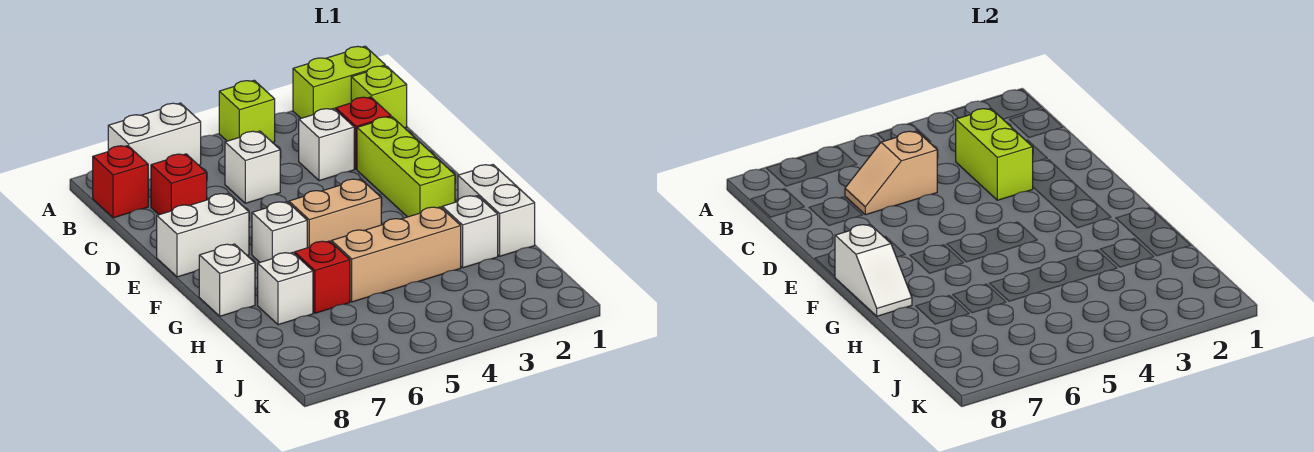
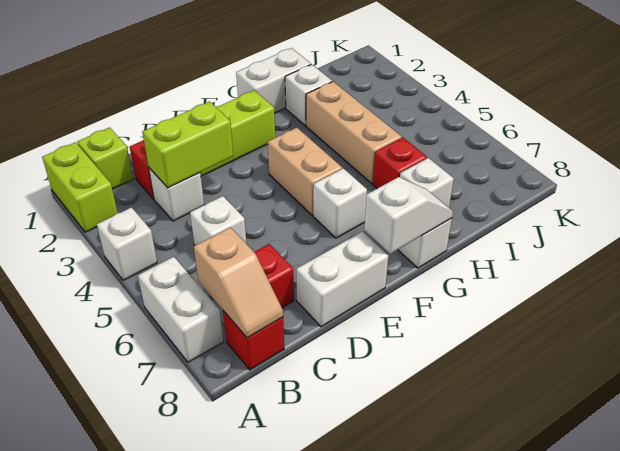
lime 1x1 brick [219,80,275,143] -> white 1x1 brick [97,208,157,280]
tan 1x2 slope [845,131,937,215] -> tan 1x2 slope moved to [194,227,283,338]
white 1x2 brick [157,193,249,277] -> white 1x2 brick turned to [296,232,388,327]

